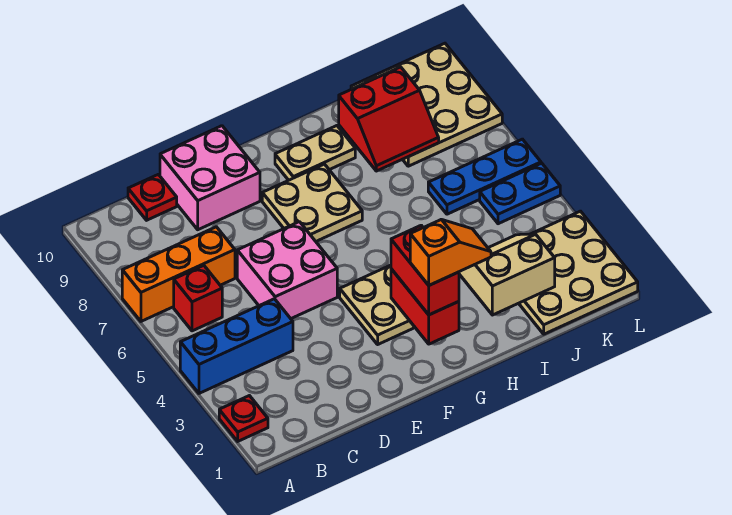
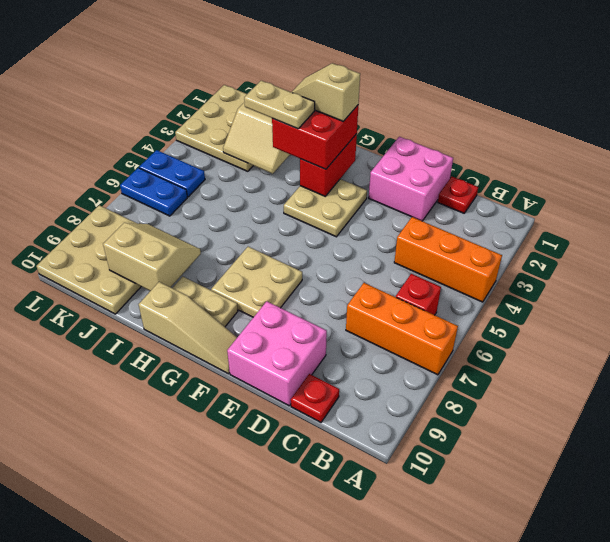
red 1x1 plate [219,396,268,441] -> red 1x1 plate moved to [438,177,478,213]
blue 1x3 brick [180,299,293,393] -> orange 1x3 brick [394,217,502,302]
pink 2x2 brick [237,222,337,319] -> pink 2x2 brick moved to [369,137,453,221]
none -> tan 1x3 slope [139,282,237,374]
red 1x2 brick [391,225,459,315] -> red 2x2 brick [272,105,358,169]
orange 1x2 slope [410,219,491,285] -> tan 1x2 slope [292,63,360,121]
none -> tan 1x2 plate [244,81,315,129]
red 2x2 slope [339,67,439,171] -> tan 2x2 slope [103,223,201,291]
blue 1x3 plate [428,139,541,214] -> blue 1x2 plate [120,168,187,216]

